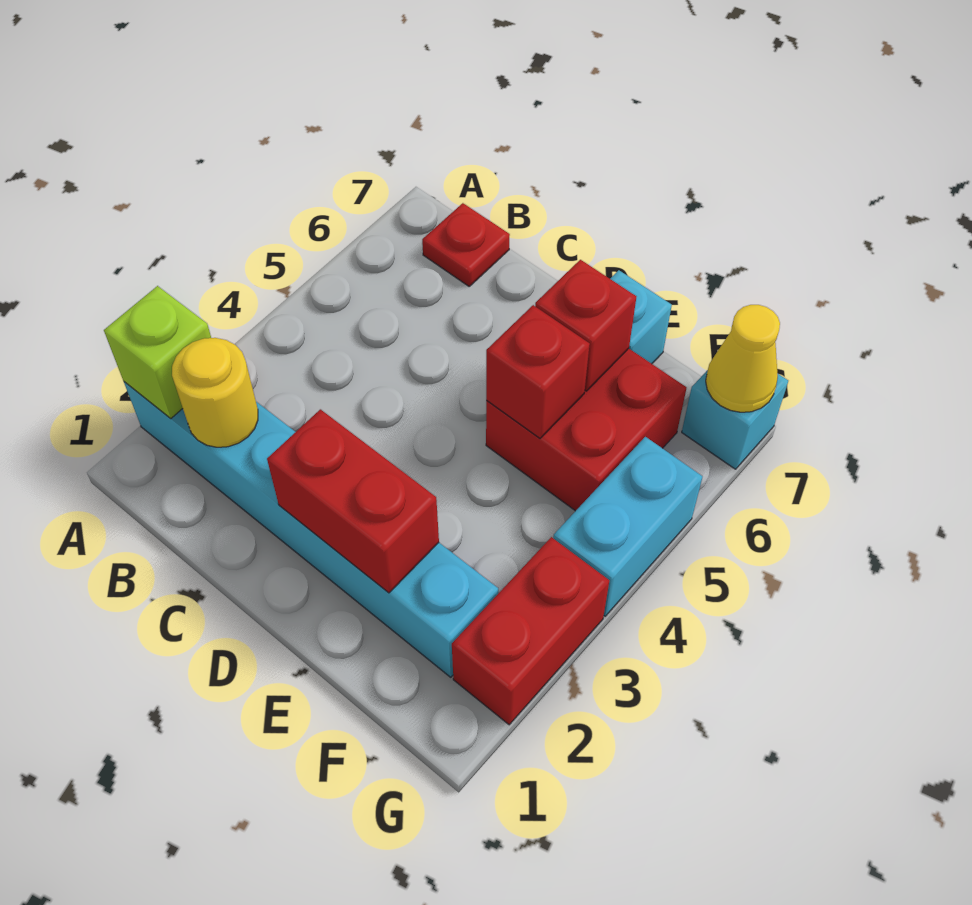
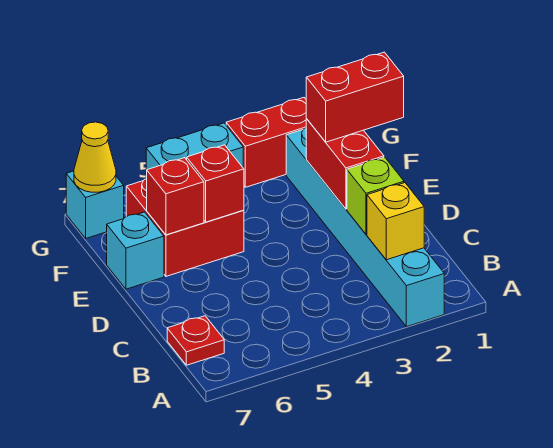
lime 1x1 brick [104,286,211,419] -> lime 1x1 brick moved to [347,157,404,234]
yellow 1x1 round brick [172,338,258,447] -> yellow 1x1 brick [367,183,424,260]
none -> red 1x2 brick [306,52,404,142]

